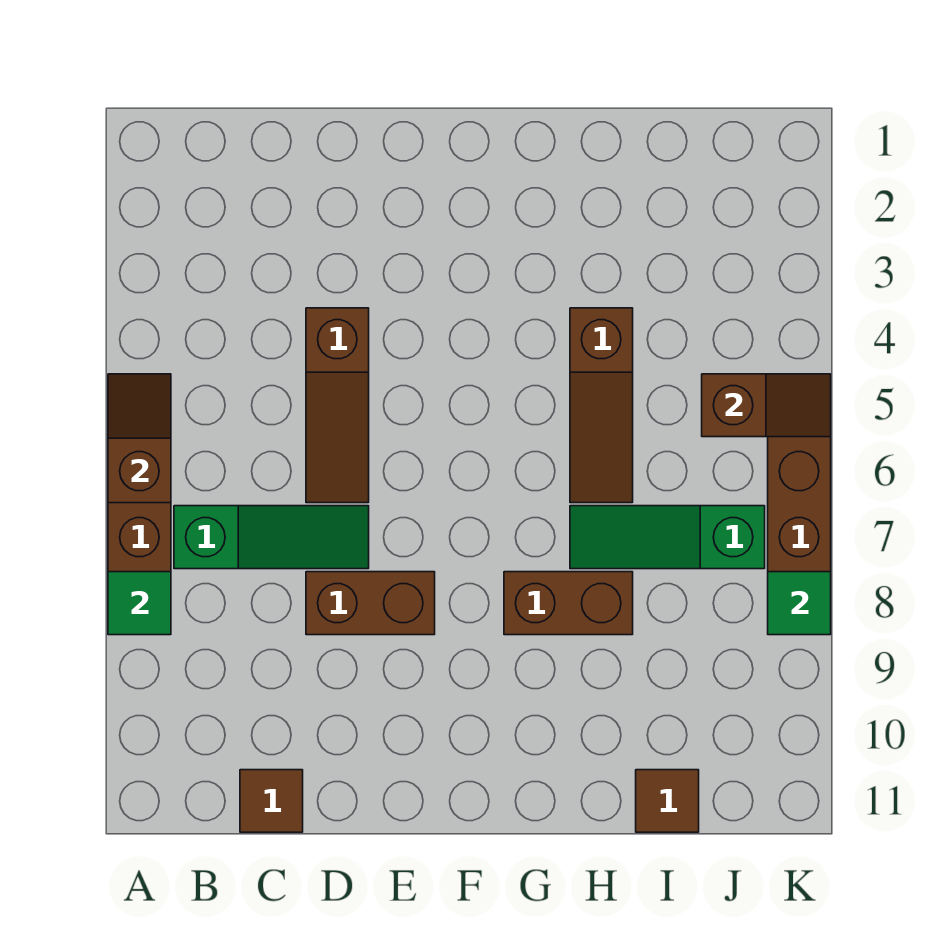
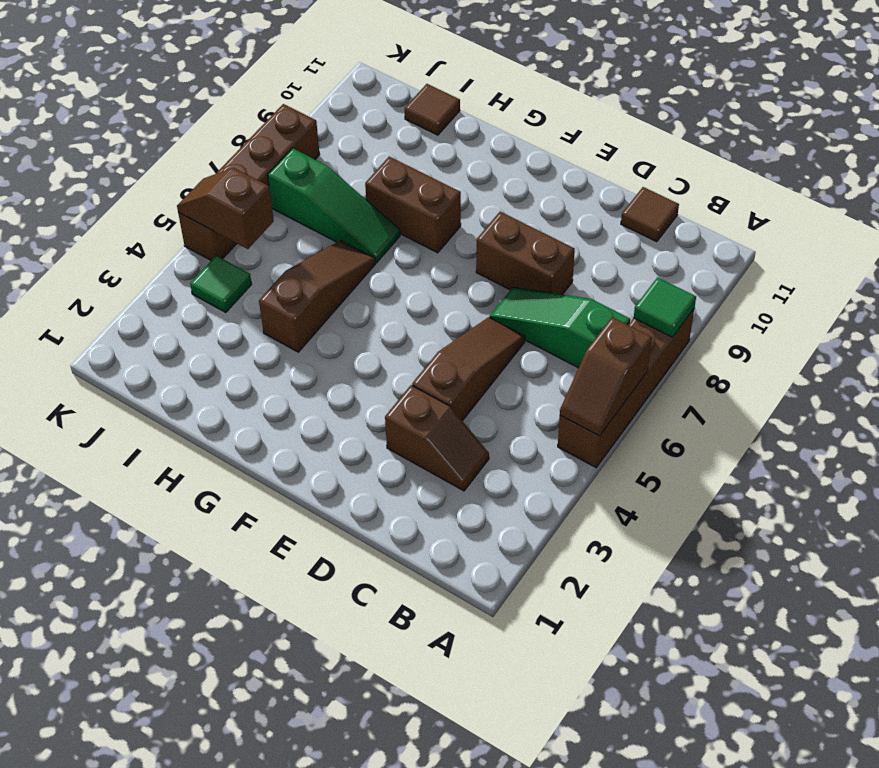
none -> brown 1x2 slope [385,385,489,491]
green 1x1 tile [768,572,831,635] -> green 1x1 tile moved to [190,256,252,312]

